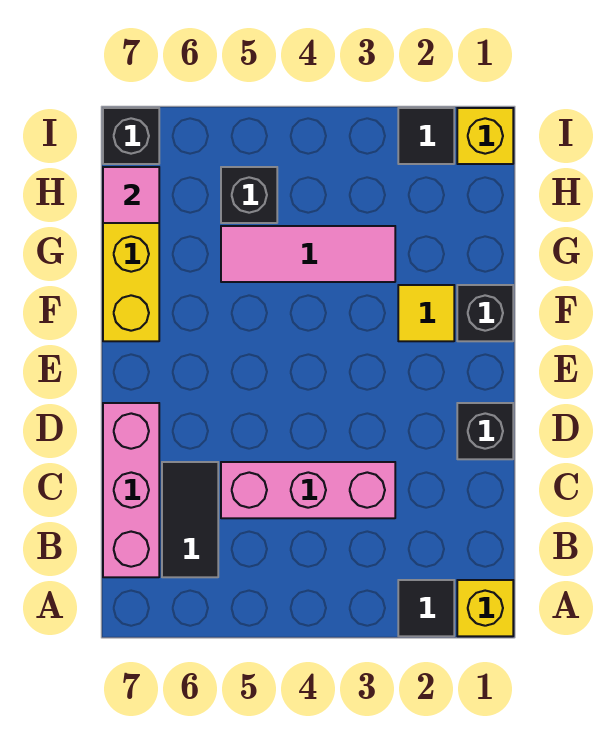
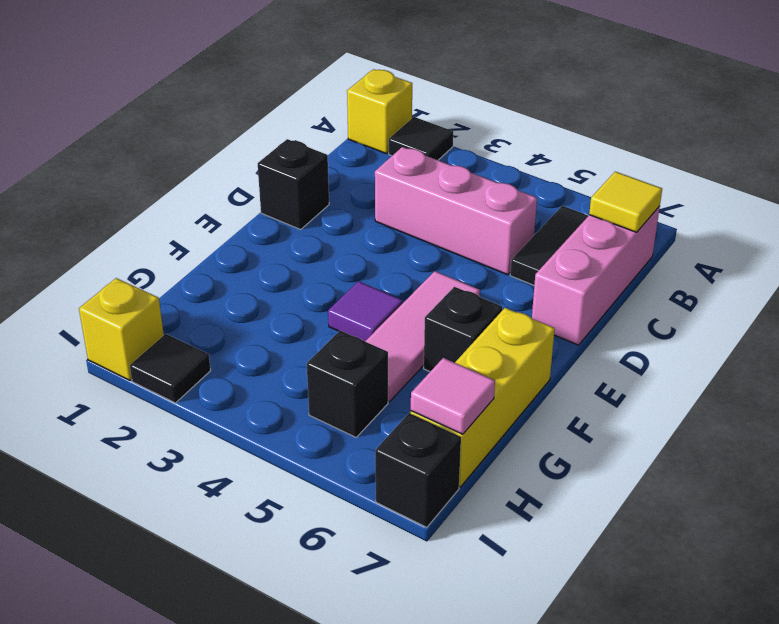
black 1x1 brick [457,285,513,341] -> black 1x1 brick moved to [424,287,502,372]
yellow 1x1 tile [398,285,454,341] -> yellow 1x1 tile moved to [589,172,662,232]
none -> purple 1x1 tile [328,281,403,341]
pink 1x3 tile [221,226,395,282] -> pink 1x3 tile turned to [365,271,480,402]

